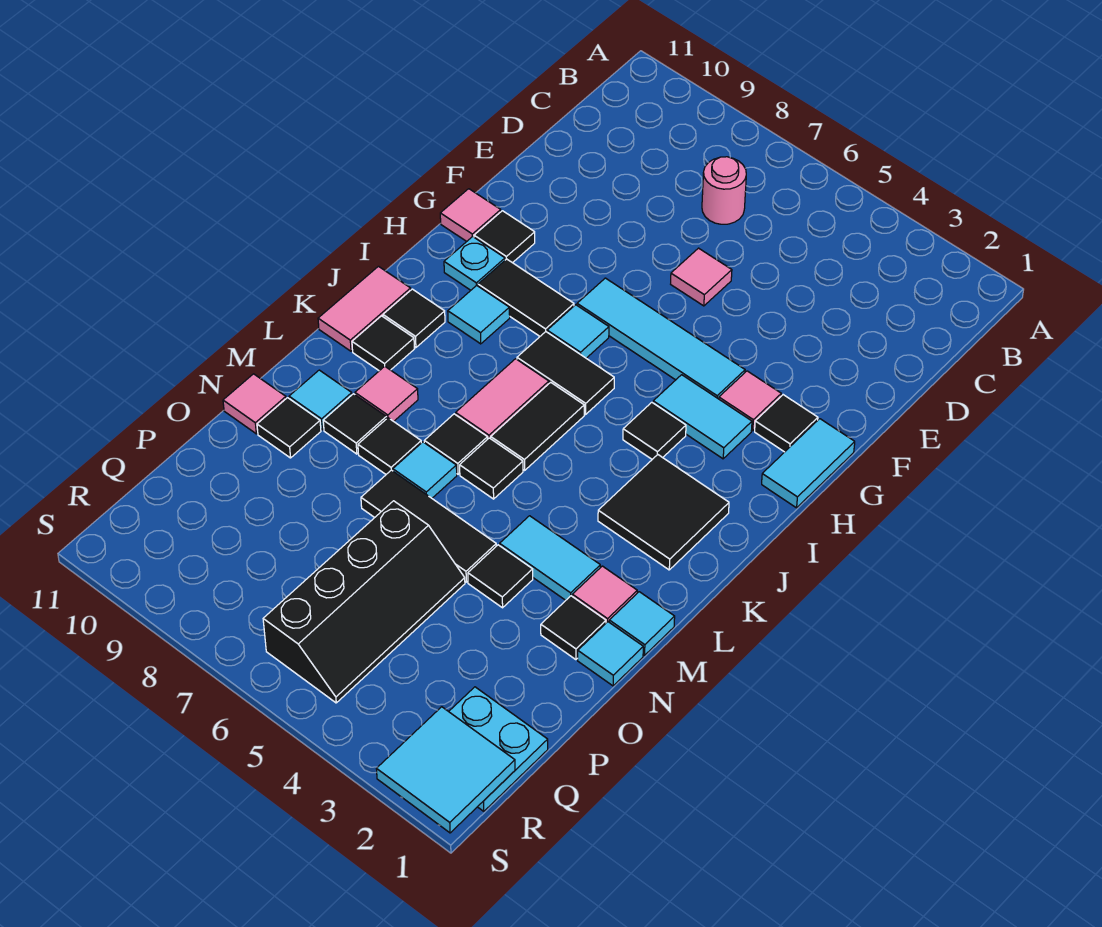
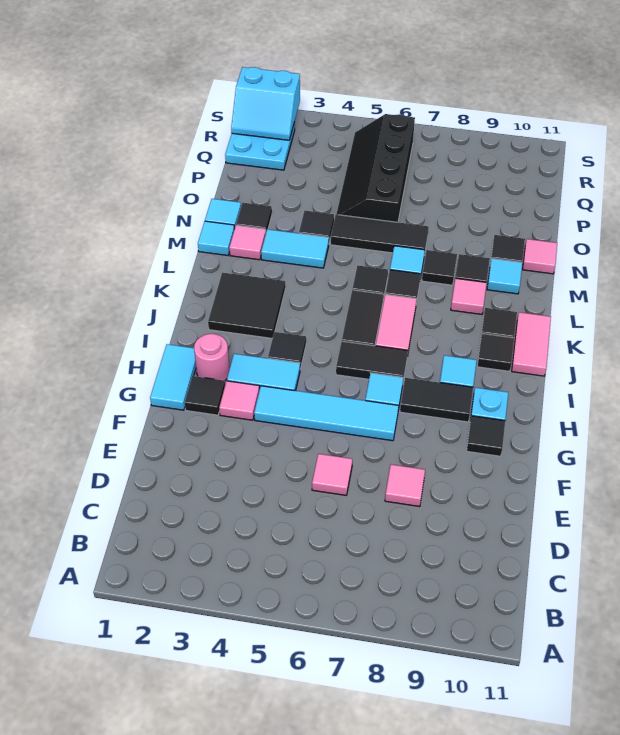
pink 1x1 round brick [702,157,746,224] -> pink 1x1 round brick moved to [194,334,229,381]
pink 1x1 tile [440,189,501,242] -> pink 1x1 tile moved to [385,465,425,507]
cyan 2x2 tile [377,707,515,833] -> cyan 2x2 slope [231,67,300,140]

